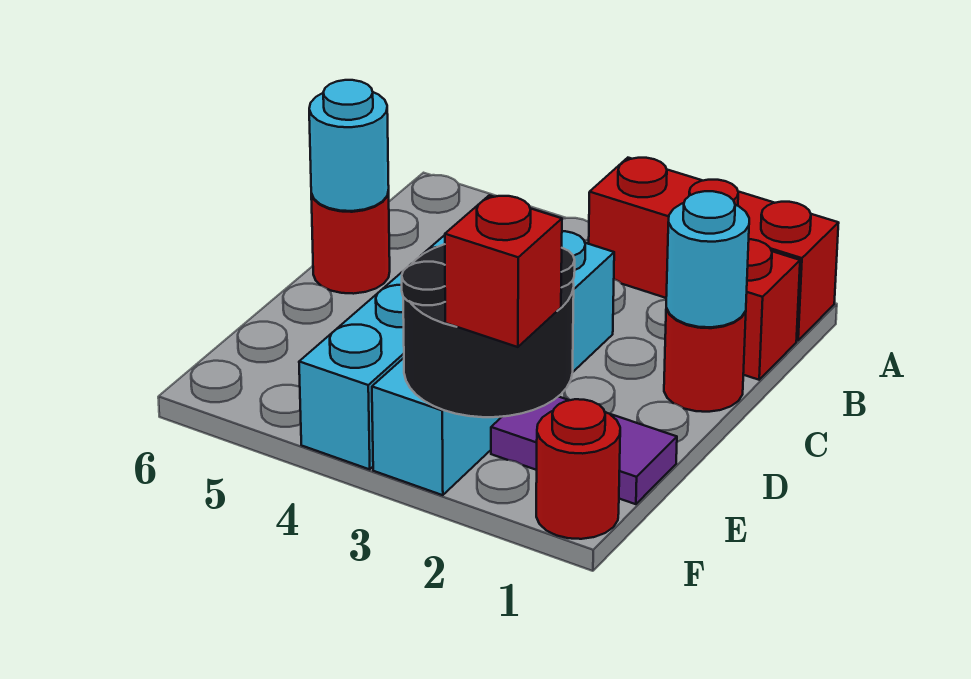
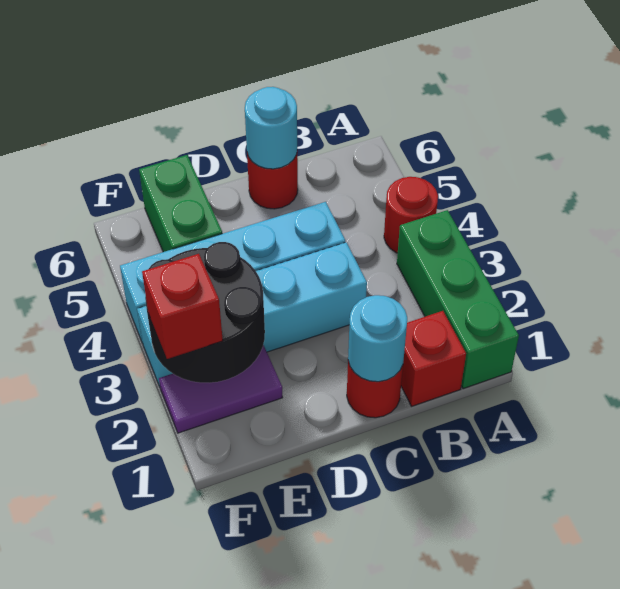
red 1x3 brick [589,158,839,340] -> green 1x3 brick [397,210,519,389]
purple 1x2 tile [491,396,677,504] -> purple 1x2 tile turned to [159,345,283,433]
none -> green 1x2 brick [139,155,222,252]
red 1x1 round brick [536,399,620,539] -> red 1x1 round brick moved to [384,177,438,253]

